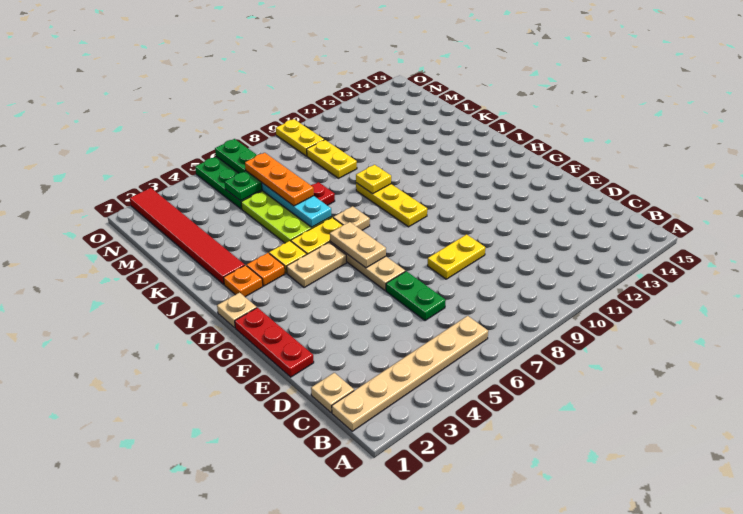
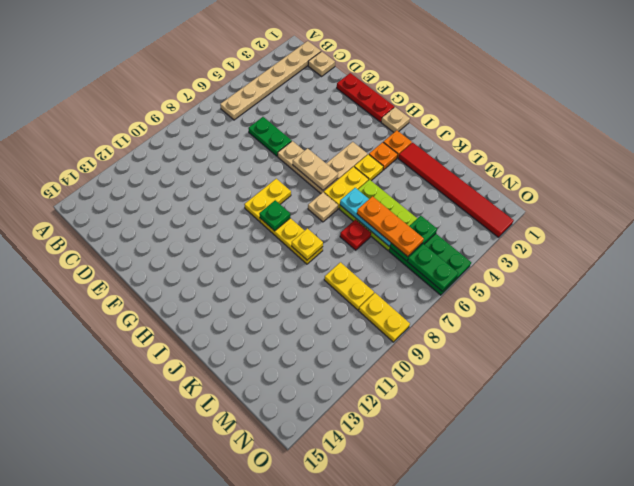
yellow 1x2 plate [428,235,485,279] -> yellow 1x2 plate moved to [244,179,291,221]
none -> green 1x1 plate [259,200,290,231]

